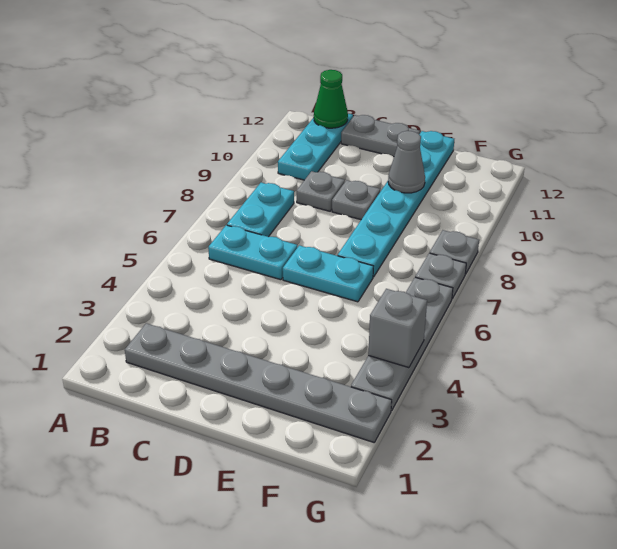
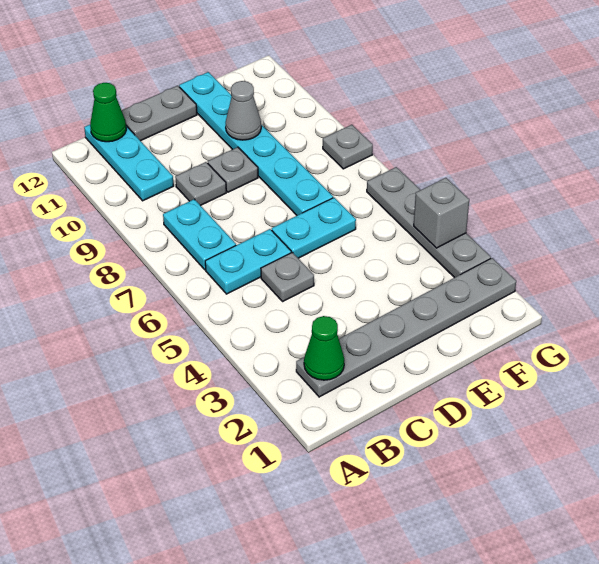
none -> green 1x1 cone [304,316,344,380]
grey 1x1 plate [415,253,466,299] -> grey 1x1 plate moved to [261,252,314,301]

